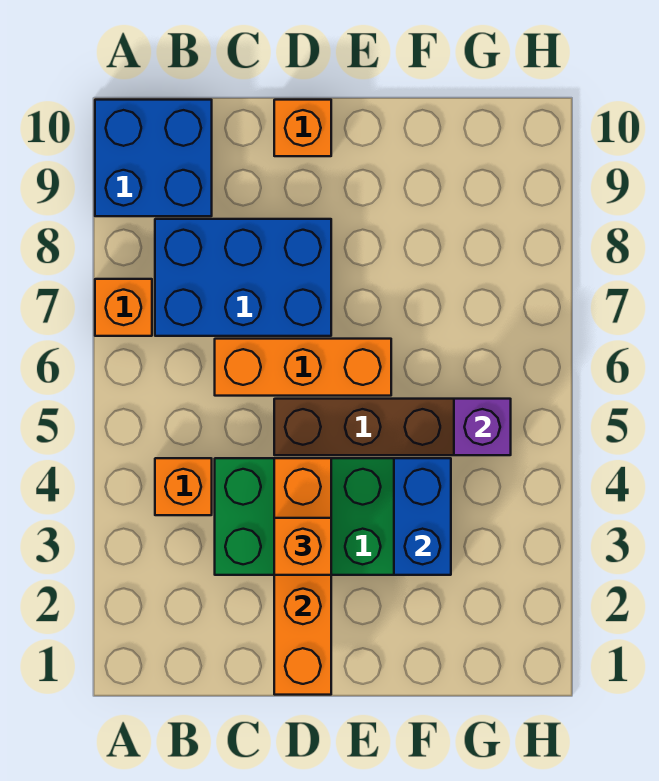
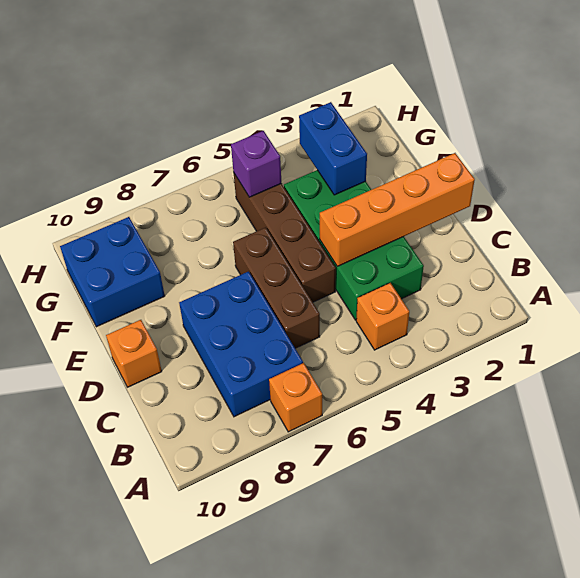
blue 2x2 brick [95,100,212,216] -> blue 2x2 brick moved to [60,217,165,327]
orange 1x3 brick [215,339,391,396] -> brown 1x3 brick [233,227,320,348]
orange 1x1 brick [274,518,331,575] -> none
blue 1x2 brick [394,458,451,575] -> blue 1x2 brick turned to [299,102,367,195]

